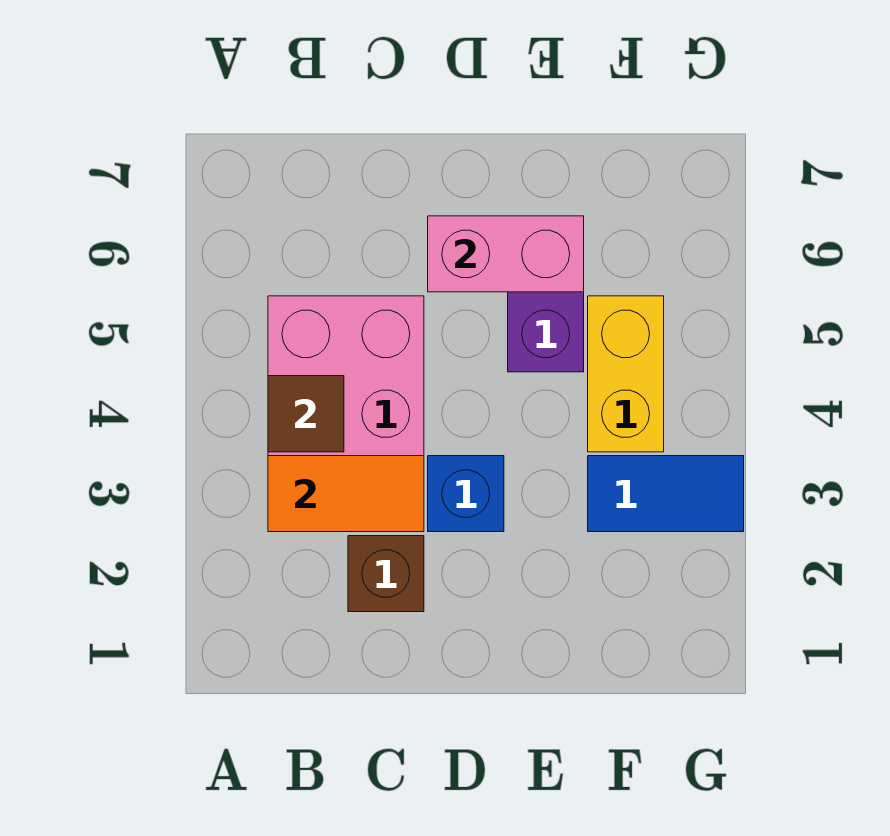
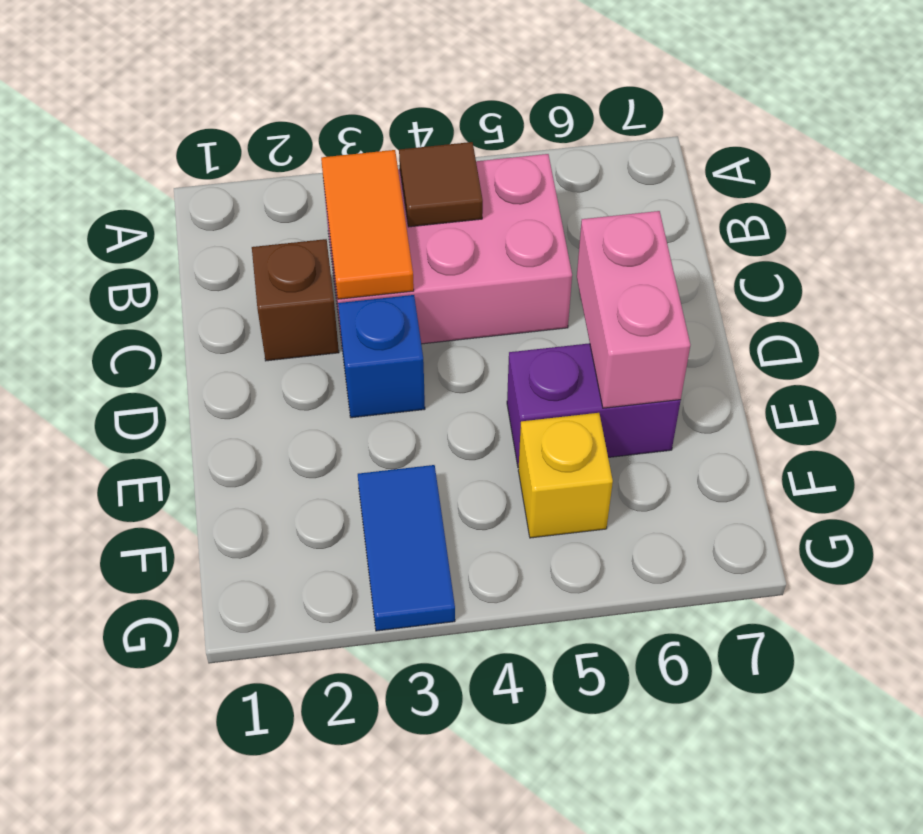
yellow 1x2 brick [588,296,664,452] -> yellow 1x1 brick [518,413,613,538]

